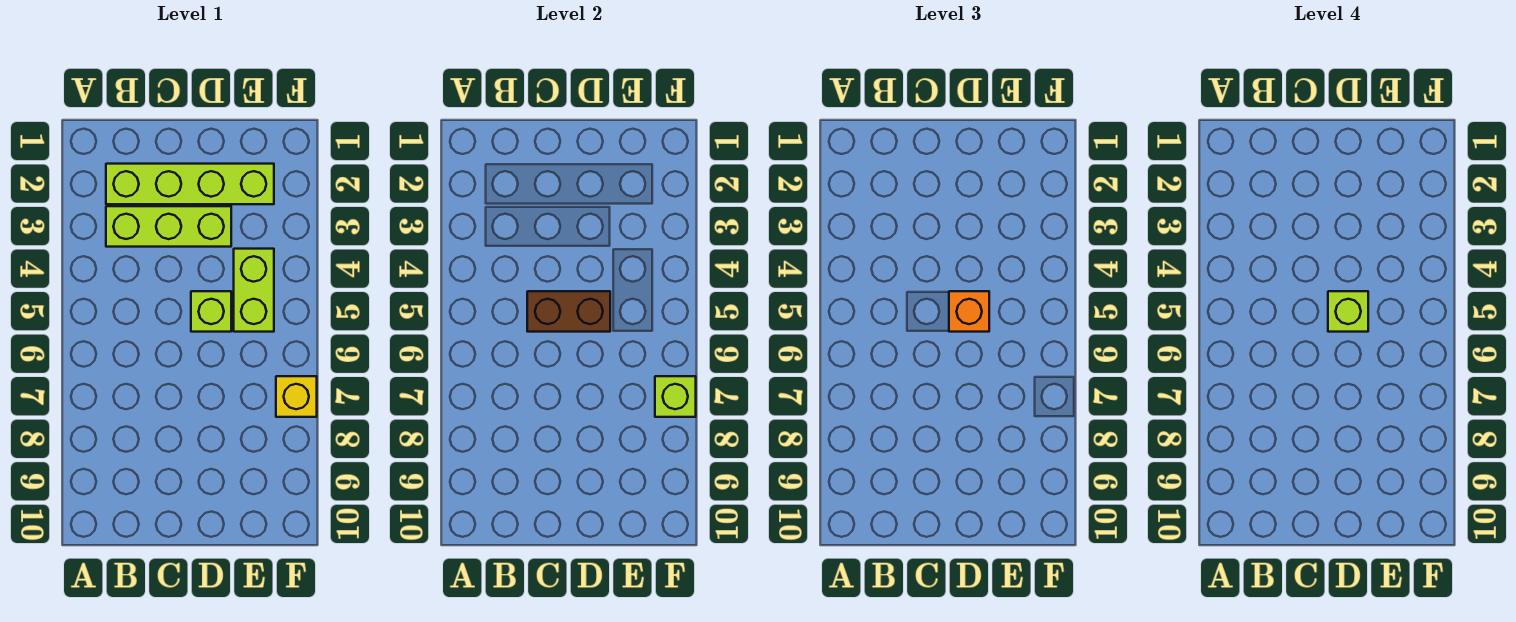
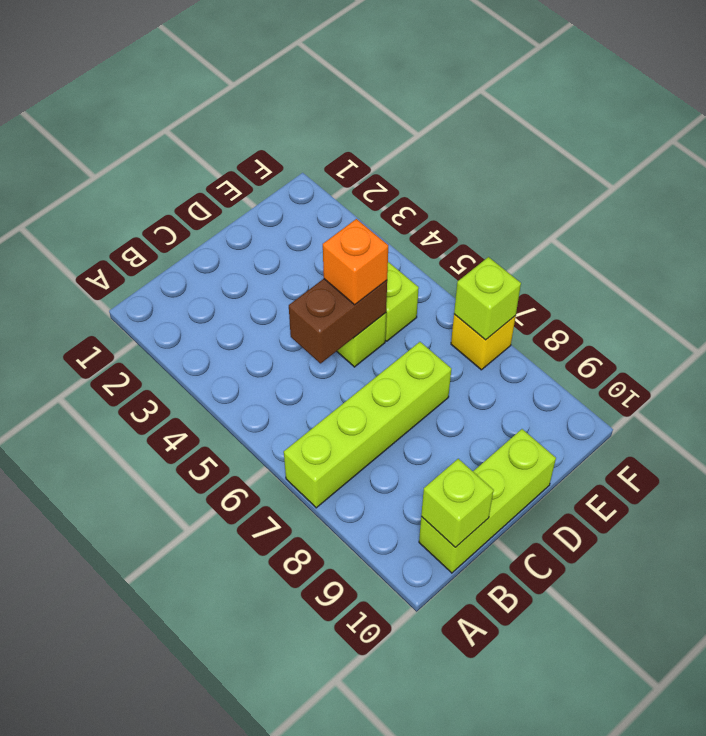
lime 1x4 brick [106,164,274,204] -> lime 1x4 brick moved to [284,342,451,508]
lime 1x3 brick [106,206,231,247] -> lime 1x3 brick moved to [419,429,556,573]
lime 1x1 brick [1328,291,1368,332] -> lime 1x1 brick moved to [421,459,494,547]

